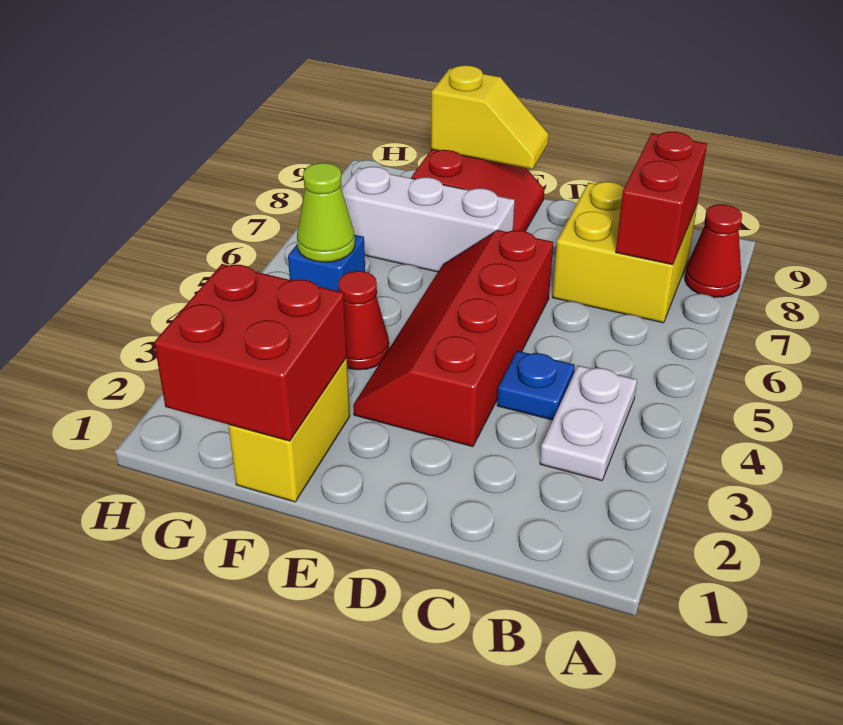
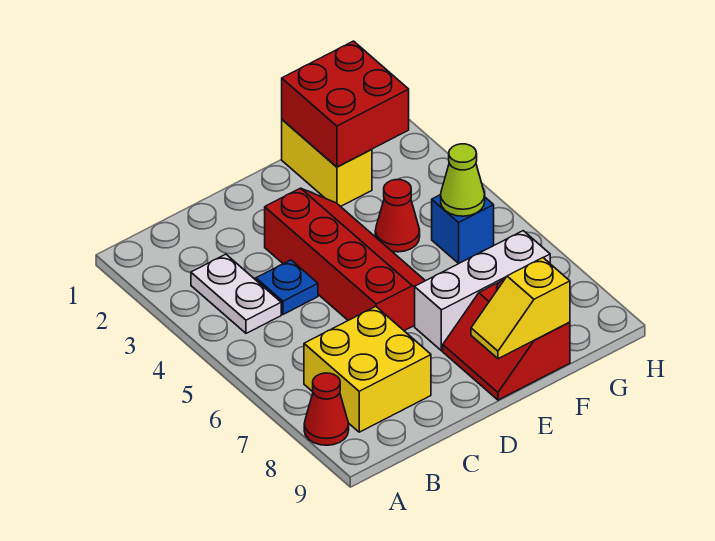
red 1x2 brick [616,132,707,265] -> none

